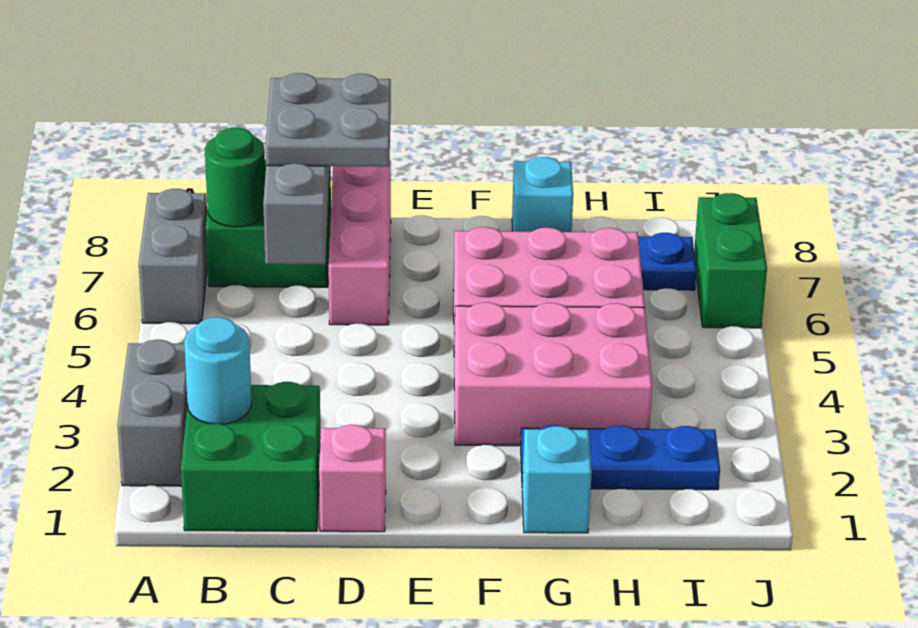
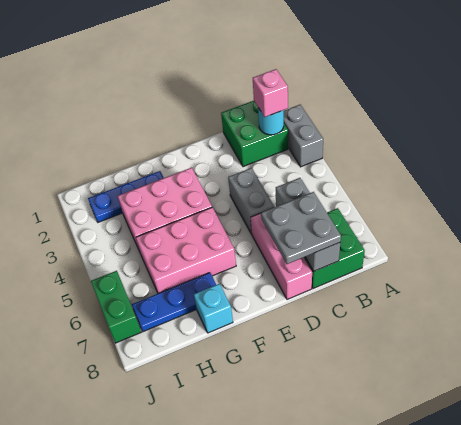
grey 1x2 brick [139,189,207,324] -> grey 1x2 brick moved to [228,168,274,234]
green 1x1 round brick [205,128,265,227] -> none
pink 1x1 brick [319,425,386,532] -> pink 1x1 brick moved to [253,69,288,117]
cyan 1x1 brick [522,426,592,533] -> none

